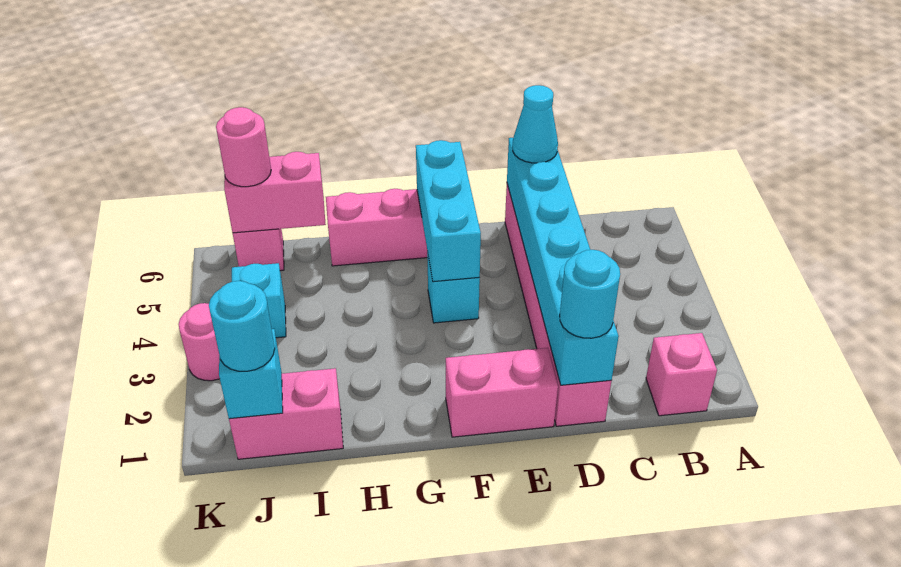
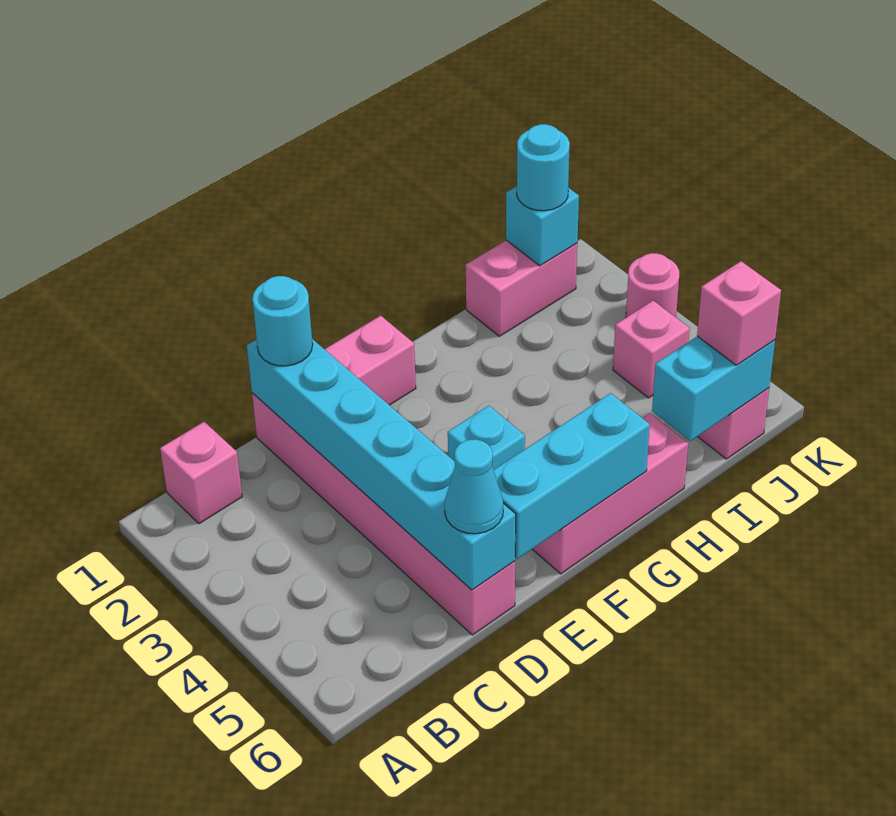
cyan 1x3 brick [416,140,481,282] -> cyan 1x3 brick turned to [494,393,650,559]
pink 1x2 brick [224,152,326,233] -> cyan 1x2 brick [652,336,775,441]
cyan 1x1 brick [232,263,286,338] -> pink 1x1 brick [613,301,690,398]
pink 1x1 round brick [216,107,271,187] -> pink 1x1 brick [697,261,781,365]

